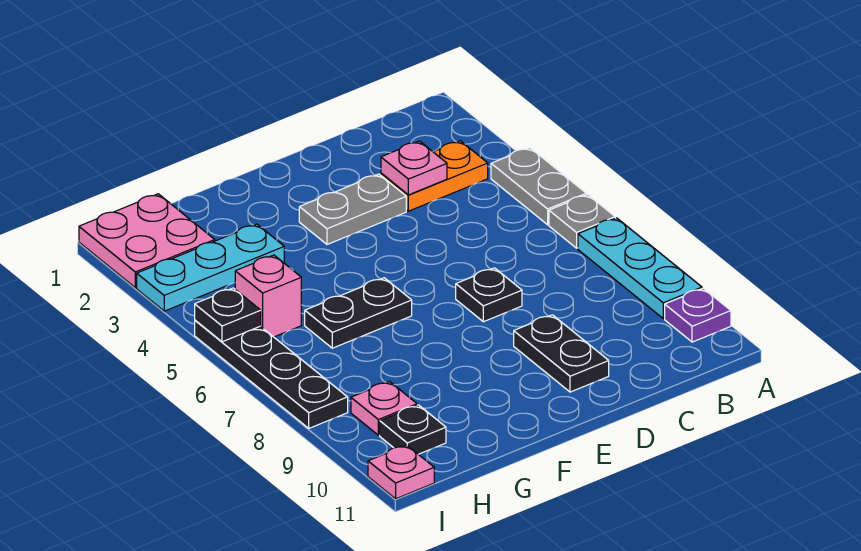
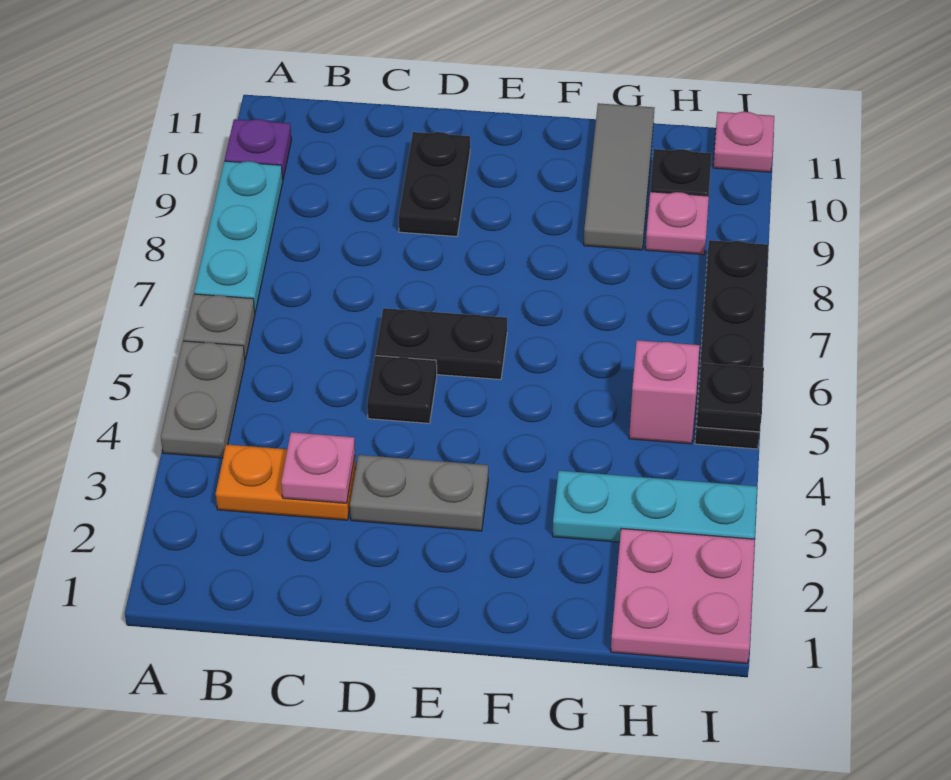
black 1x1 plate [456,268,522,322] -> black 1x1 plate moved to [367,356,437,423]
black 1x2 plate [305,278,412,348] -> black 1x2 plate moved to [375,308,507,379]
none -> grey 1x3 tile [584,103,654,250]

